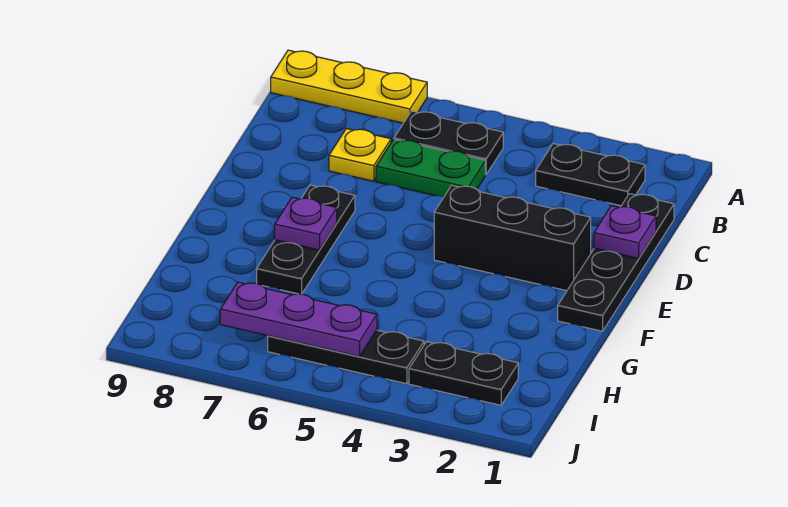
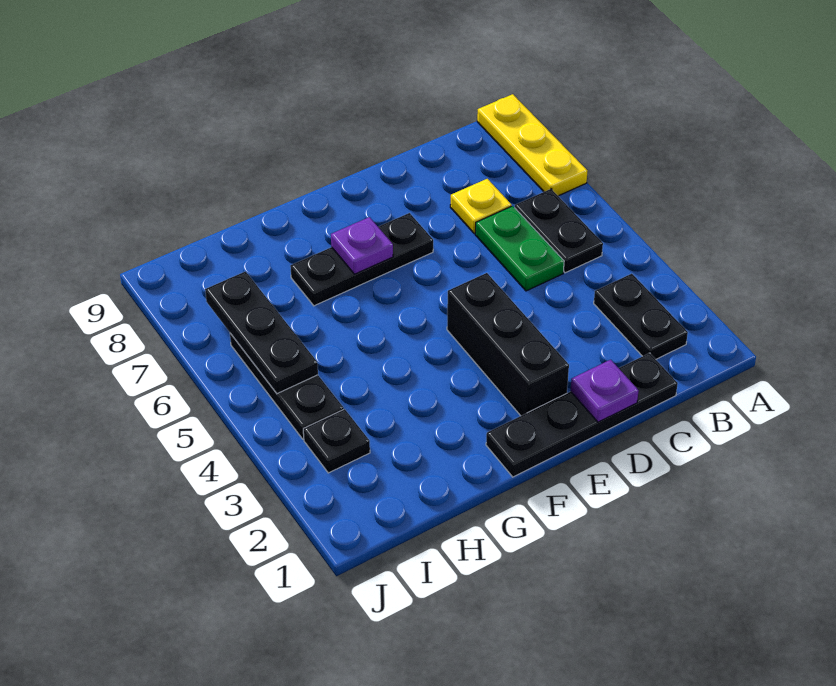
black 1x2 plate [409,342,518,405] -> black 1x1 plate [303,409,370,473]
purple 1x3 plate [220,282,377,357] -> black 1x3 plate [205,271,318,394]

